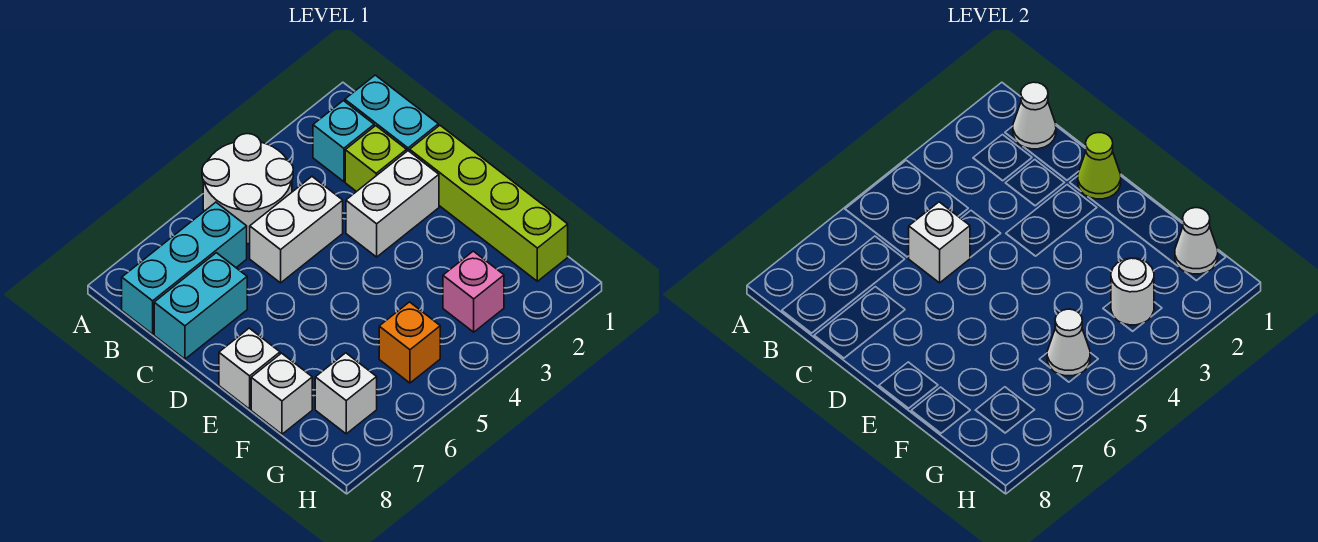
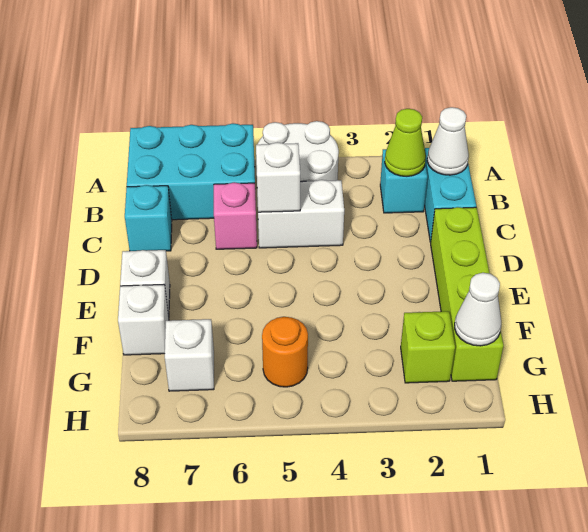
cyan 1x3 brick [122,202,247,334] -> cyan 2x3 brick [127,123,255,220]
lime 1x1 brick [345,126,407,192] -> lime 1x1 brick moved to [401,311,455,383]
cyan 1x2 brick [154,253,247,359] -> cyan 1x1 brick [125,185,172,251]
lime 1x1 cone [1078,133,1121,199] -> lime 1x1 cone moved to [385,109,426,176]
white 1x2 brick [346,151,439,257] -> none
pink 1x1 brick [443,251,504,332] -> pink 1x1 brick moved to [214,182,257,249]
white 1x1 round brick [1111,258,1154,325] -> none
orange 1x1 brick [379,302,440,383] -> orange 1x1 round brick [262,317,308,387]
white 1x1 cone [1047,309,1090,376] -> none

